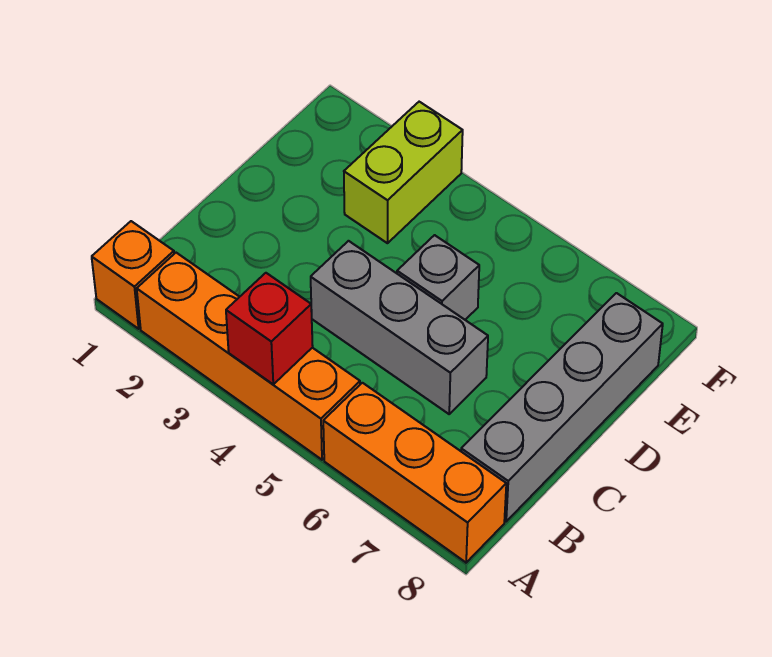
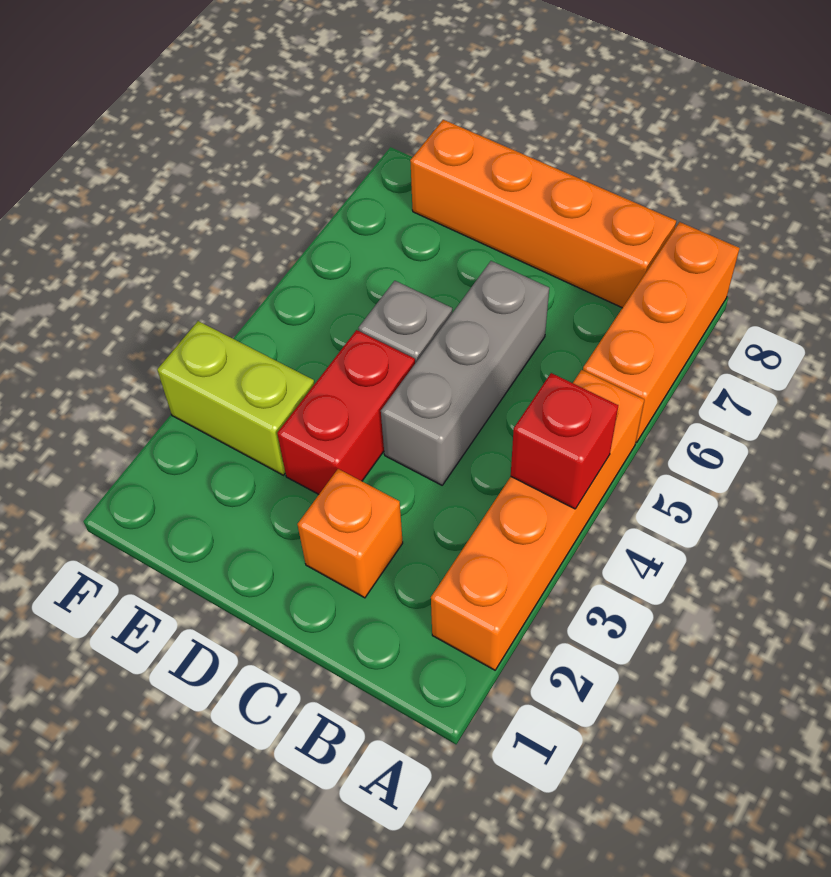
orange 1x1 brick [92,221,174,329] -> orange 1x1 brick moved to [297,469,403,598]
grey 1x4 brick [461,293,663,521] -> orange 1x4 brick [410,120,676,308]
none -> red 1x2 brick [277,330,415,494]

